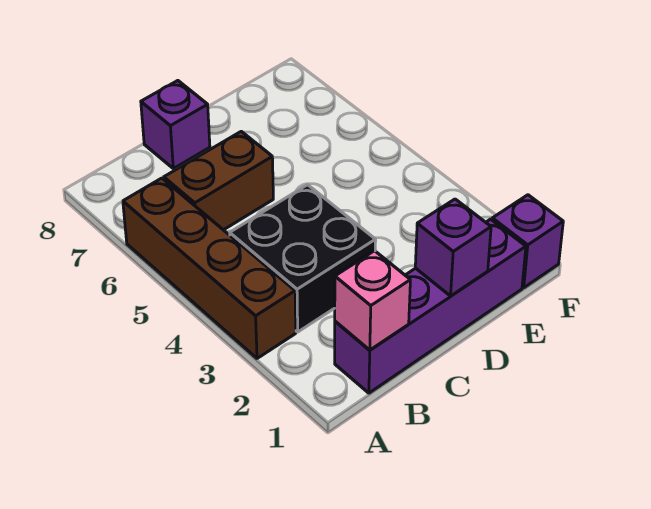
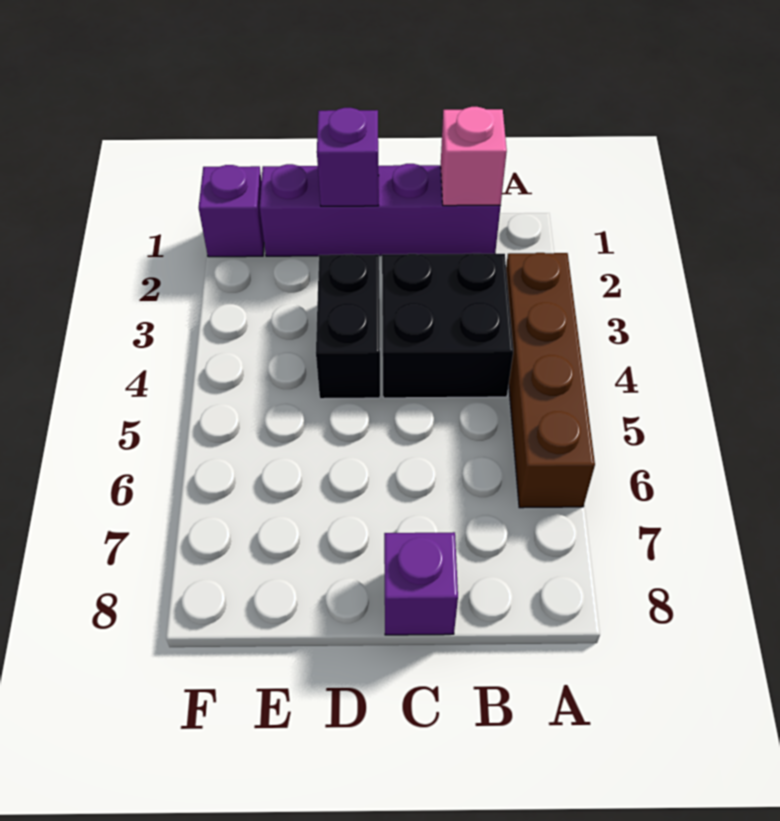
brown 1x2 brick [164,131,273,230] -> none
none -> black 1x2 brick [316,254,380,399]

